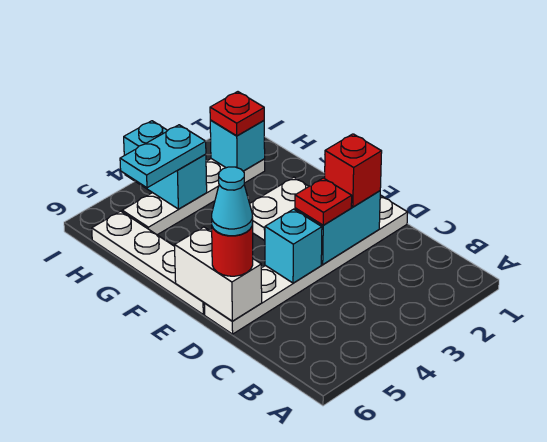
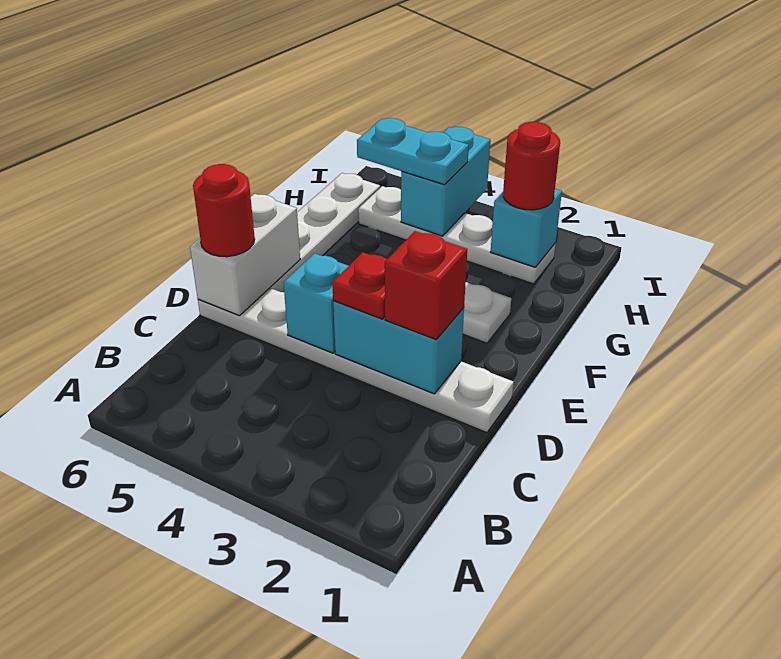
cyan 1x1 cone [212,167,253,236] -> none
red 1x1 plate [210,92,264,136] -> red 1x1 round brick [503,122,560,210]

